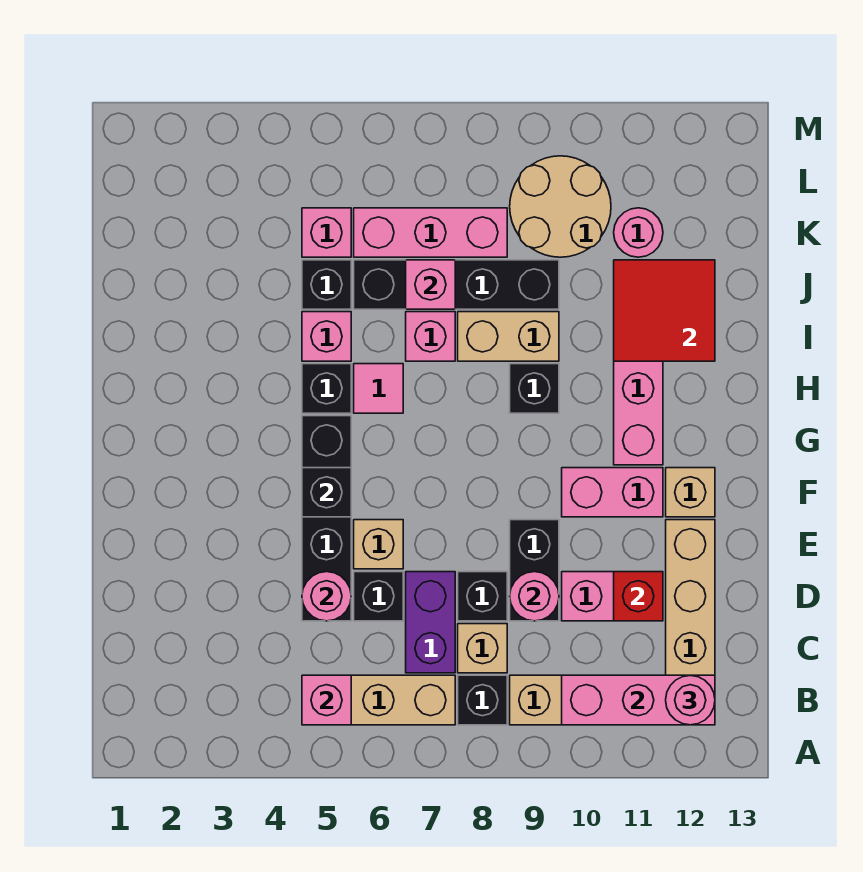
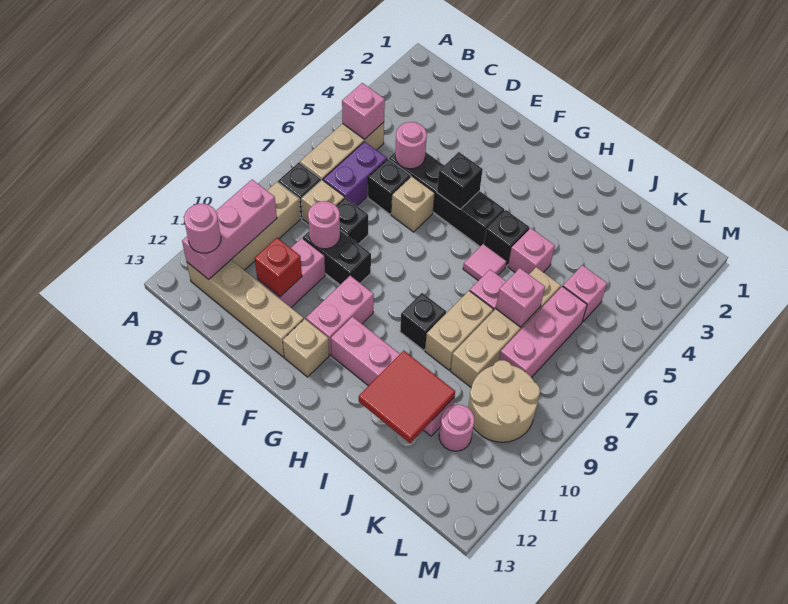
purple 1x2 brick [406,572,455,673] -> purple 1x2 brick turned to [323,142,387,206]
black 1x1 brick [302,260,351,309] -> none
black 1x4 brick [354,260,559,309] -> tan 1x4 brick [450,267,561,387]

